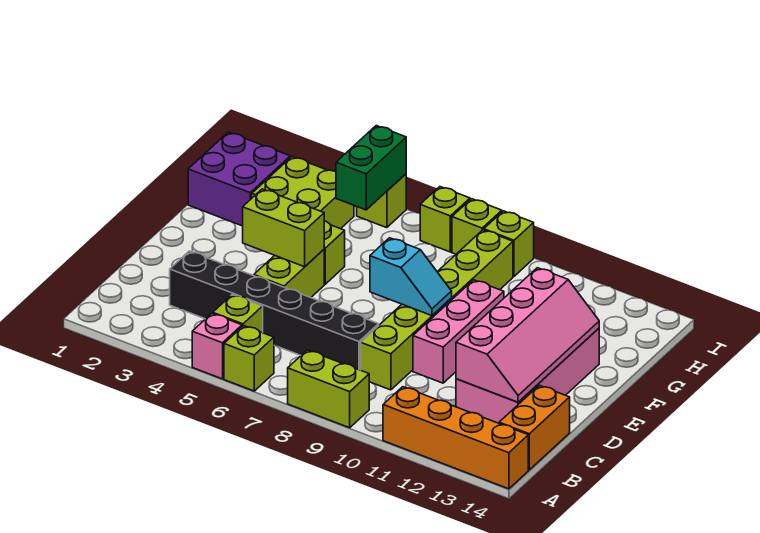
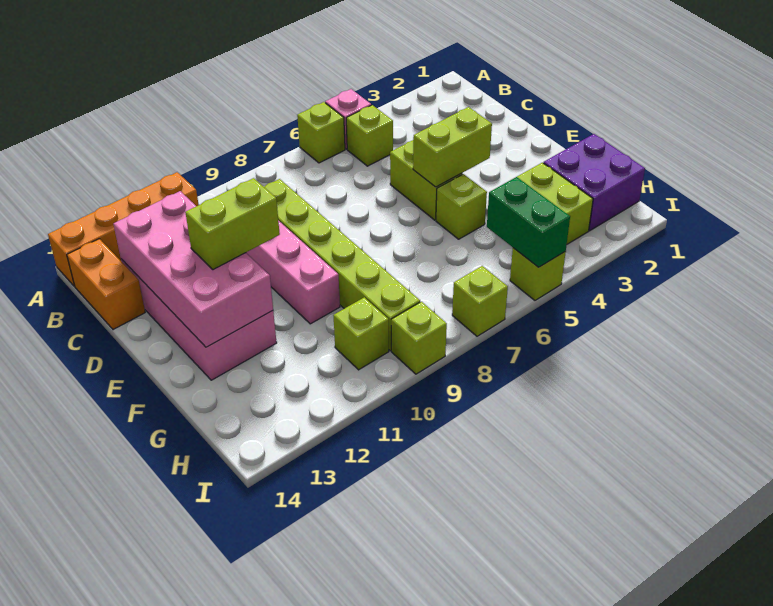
lime 1x2 brick [288,350,369,428] -> lime 1x2 brick moved to [185,178,280,270]
black 1x6 brick [170,251,379,370] -> none
pink 2x4 slope [456,268,599,402] -> pink 2x4 brick [113,191,273,347]
cyan 1x2 slope [370,238,452,316] -> none
lime 1x1 brick [452,199,502,254] -> lime 1x1 brick moved to [333,297,389,370]

